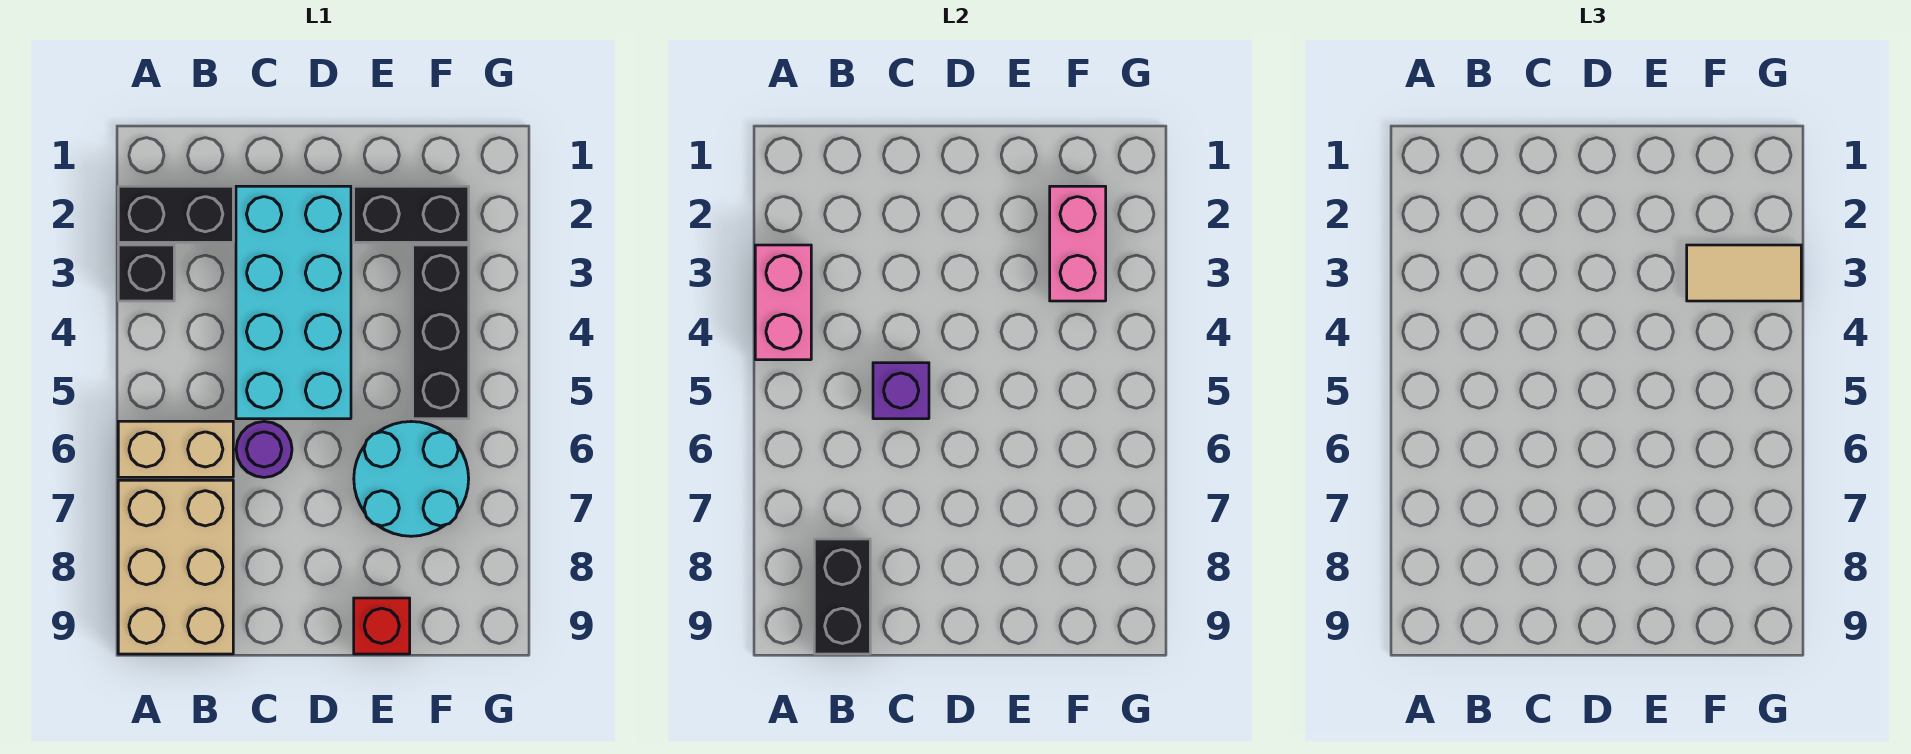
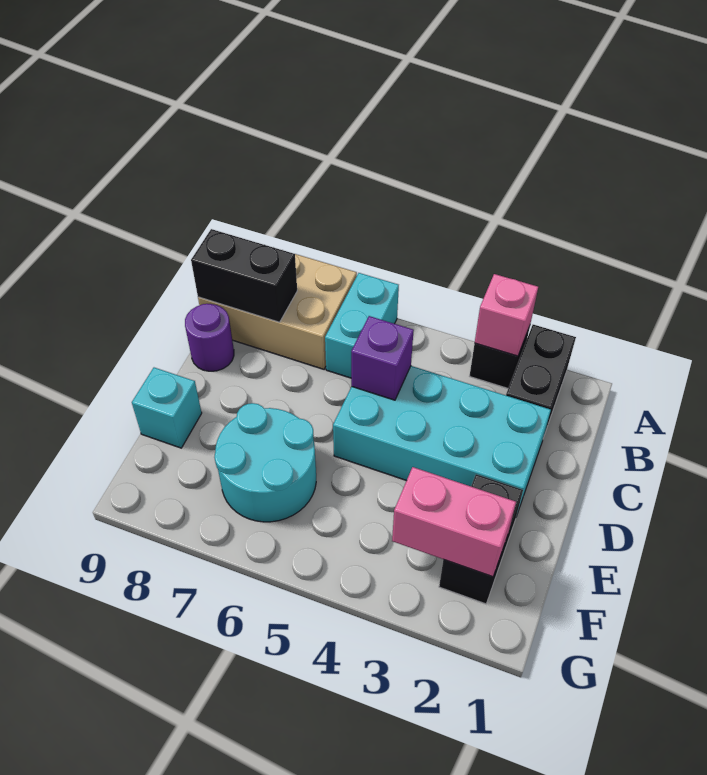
pink 1x2 brick [755,245,811,360] -> pink 1x1 brick [475,274,538,356]
tan 1x2 brick [118,421,233,477] -> cyan 1x2 brick [325,273,399,378]
purple 1x1 round brick [236,422,292,477] -> purple 1x1 round brick moved to [185,304,234,371]
red 1x1 brick [354,598,410,654] -> cyan 1x1 brick [132,368,202,448]
black 1x3 brick [413,245,469,419] -> none
tan 1x2 tile [1687,245,1801,301] -> none

